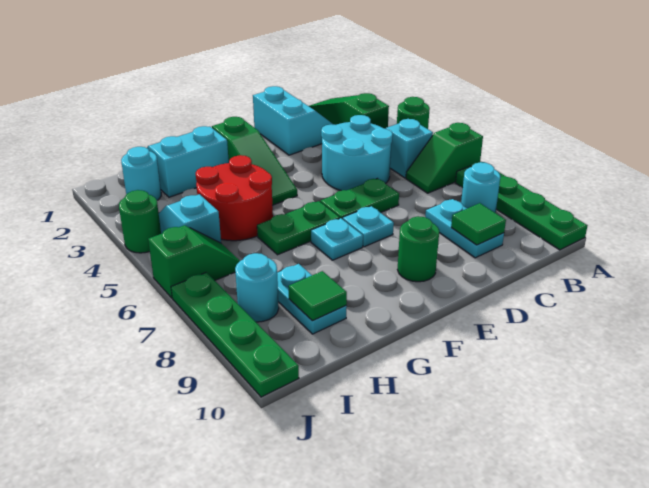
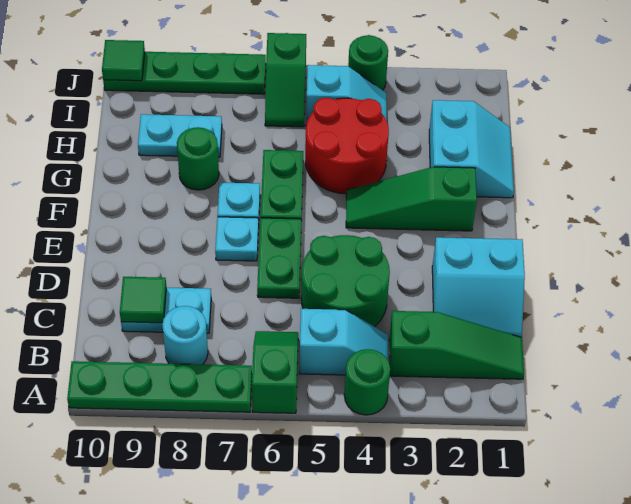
cyan 2x2 round brick [321,115,393,191] -> green 2x2 round brick [301,235,390,327]
green 1x1 round brick [398,216,439,282] -> green 1x1 round brick moved to [177,127,219,190]
green 1x1 tile [288,271,347,321] -> green 1x1 tile moved to [102,40,145,81]
cyan 1x1 round brick [121,147,161,200] -> none
cyan 1x1 round brick [235,253,279,322] -> none

